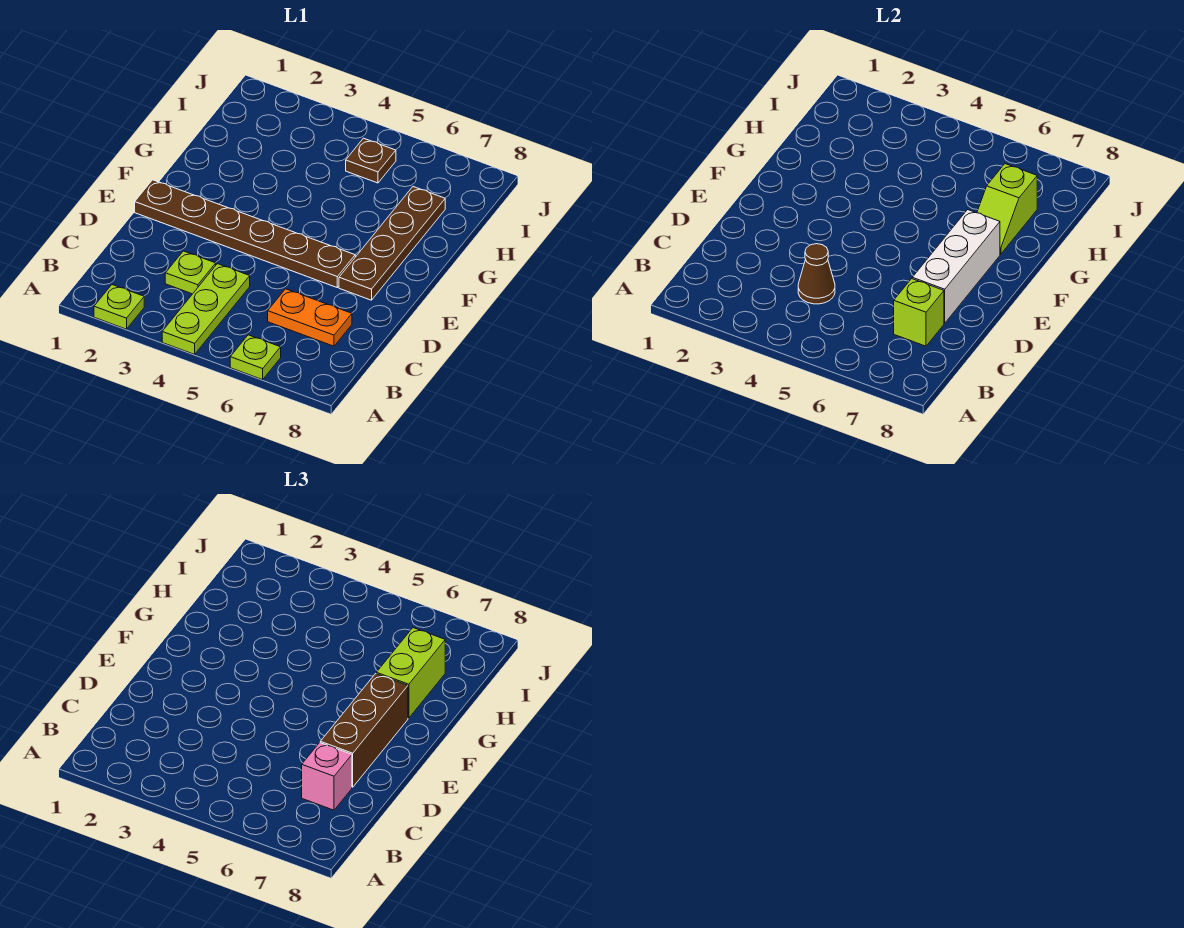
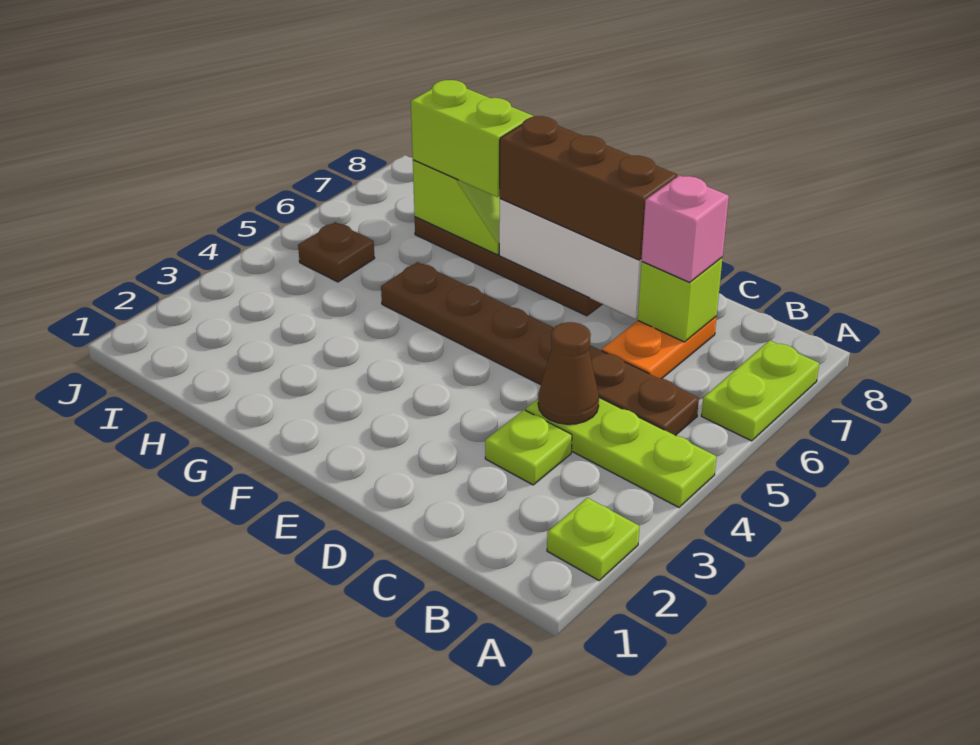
lime 1x1 plate [230,335,281,380] -> lime 1x2 plate [701,340,819,441]
brown 1x6 plate [135,180,355,287] -> brown 1x6 plate turned to [381,262,699,436]

